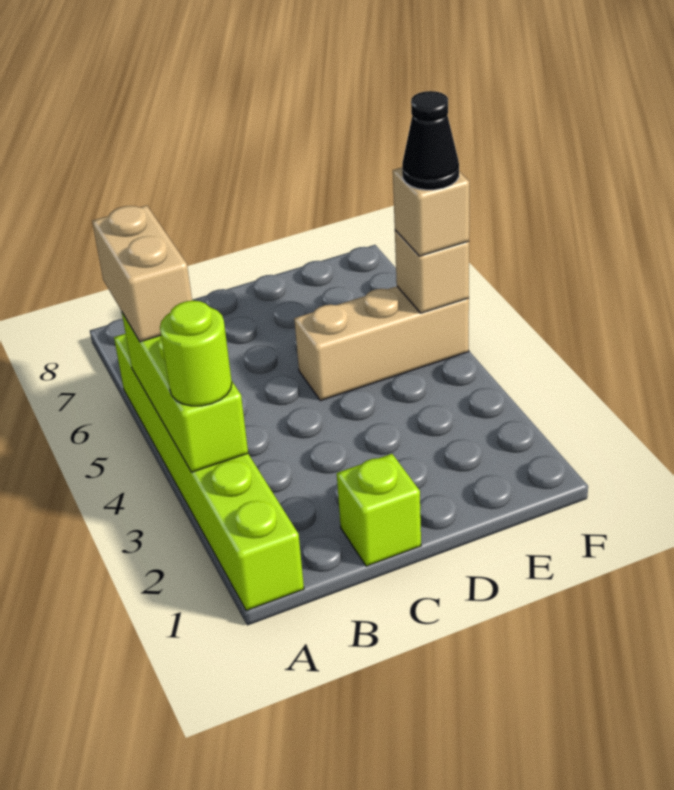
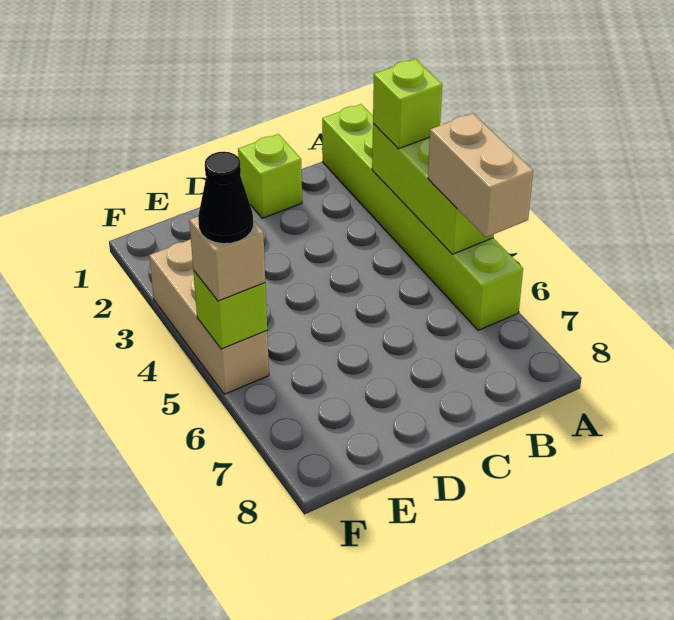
lime 1x1 round brick [160,301,232,406] -> lime 1x1 brick [373,59,442,149]
tan 1x3 brick [294,286,469,401] -> tan 1x3 brick turned to [149,239,269,394]
tan 1x1 brick [395,230,469,313] -> lime 1x1 brick [193,270,267,349]

